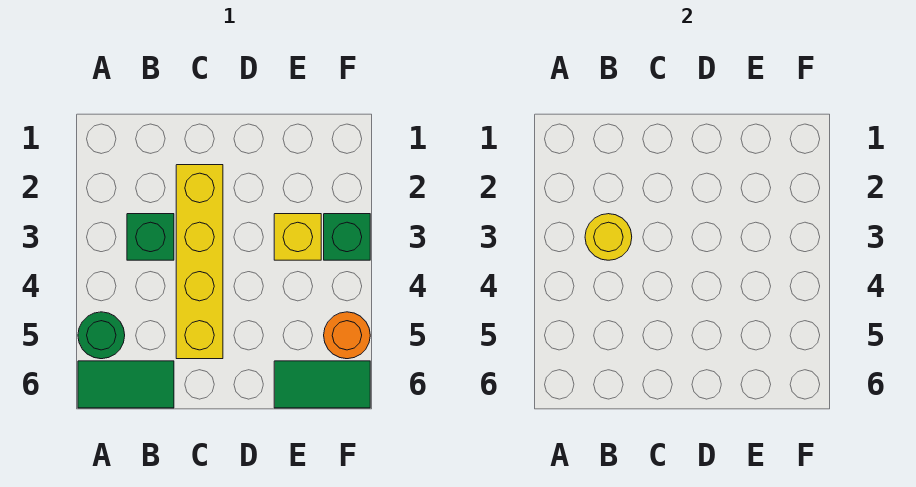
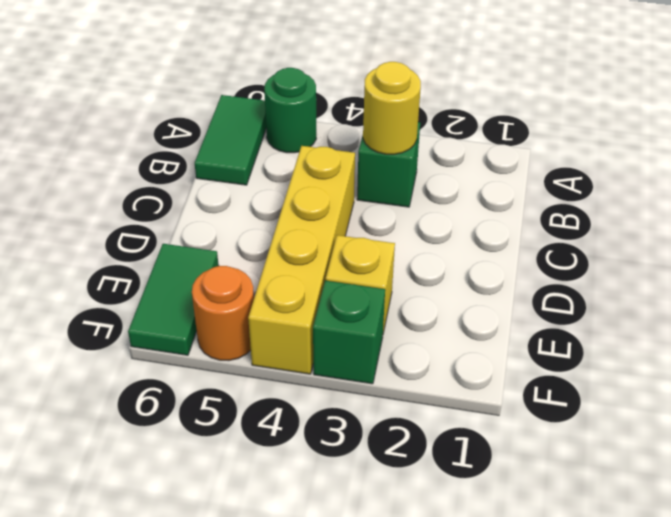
yellow 1x4 brick [176,165,223,359] -> yellow 1x4 brick turned to [248,146,355,374]

